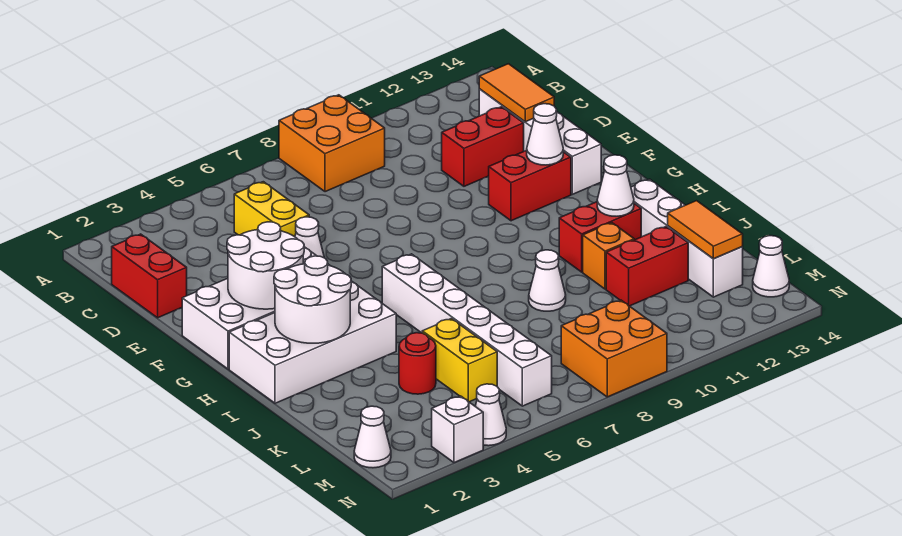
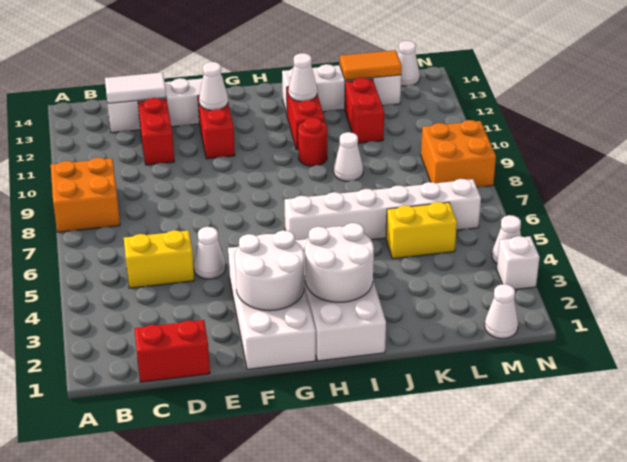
orange 1x2 tile [479,64,554,122] -> white 1x2 tile [105,72,166,103]
orange 1x1 brick [583,223,634,289] -> none
red 1x1 round brick [399,333,436,394] -> red 1x1 round brick moved to [298,118,327,166]

